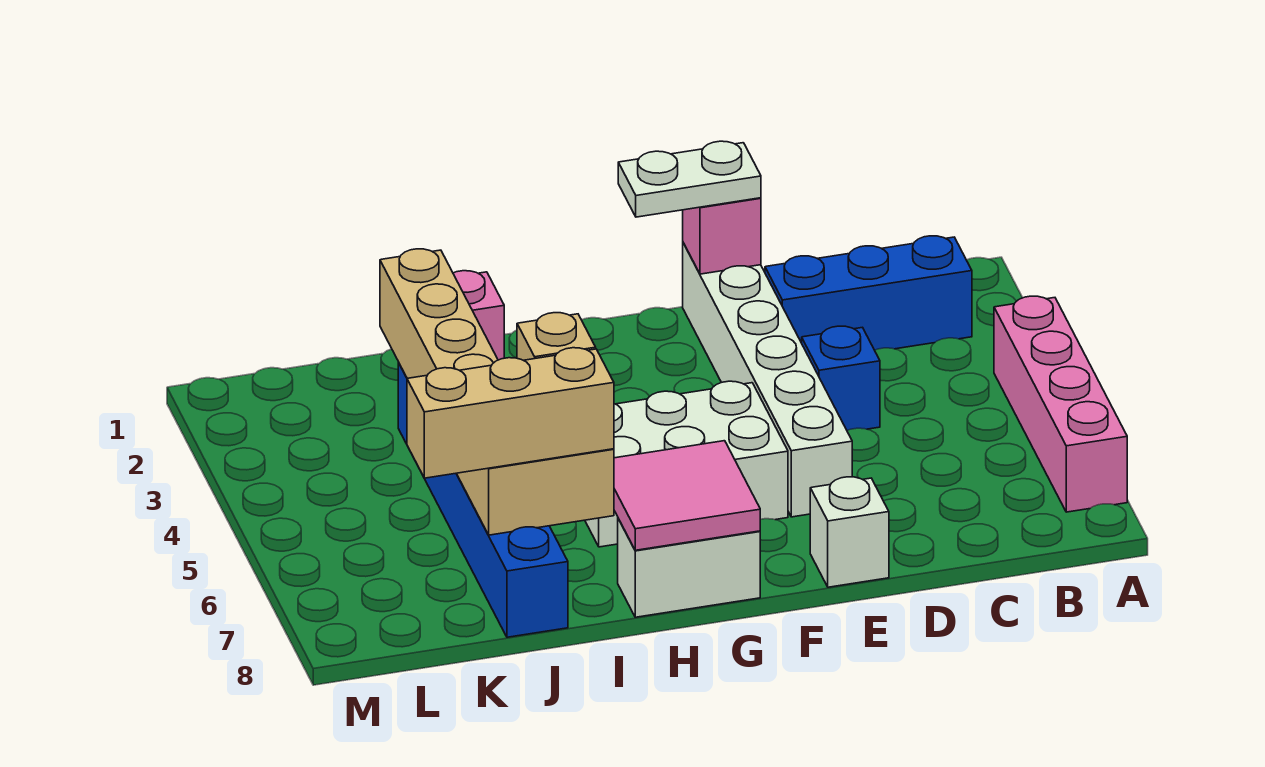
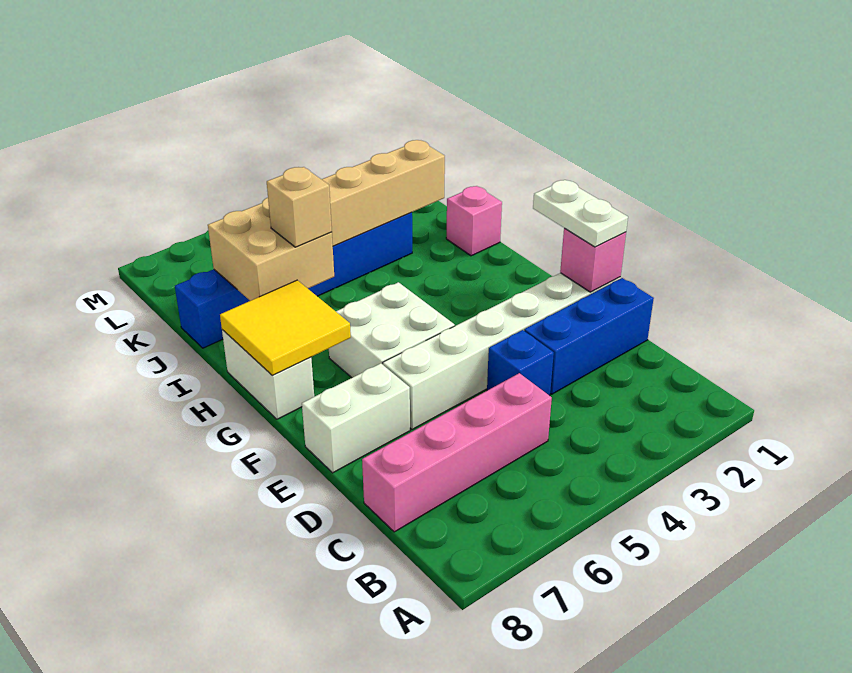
pink 1x4 brick [994,296,1127,512] -> pink 1x4 brick moved to [362,373,552,532]
blue 1x3 brick [765,236,972,350] -> blue 1x3 brick turned to [524,278,654,394]
white 1x1 brick [810,477,889,587] -> white 1x2 brick [302,363,410,473]
white 2x3 brick [585,381,788,547] -> white 2x2 brick [329,282,455,378]
pink 2x2 tile [614,441,760,550] -> yellow 2x2 tile [220,280,351,375]
tan 1x3 brick [407,348,614,478] -> none

